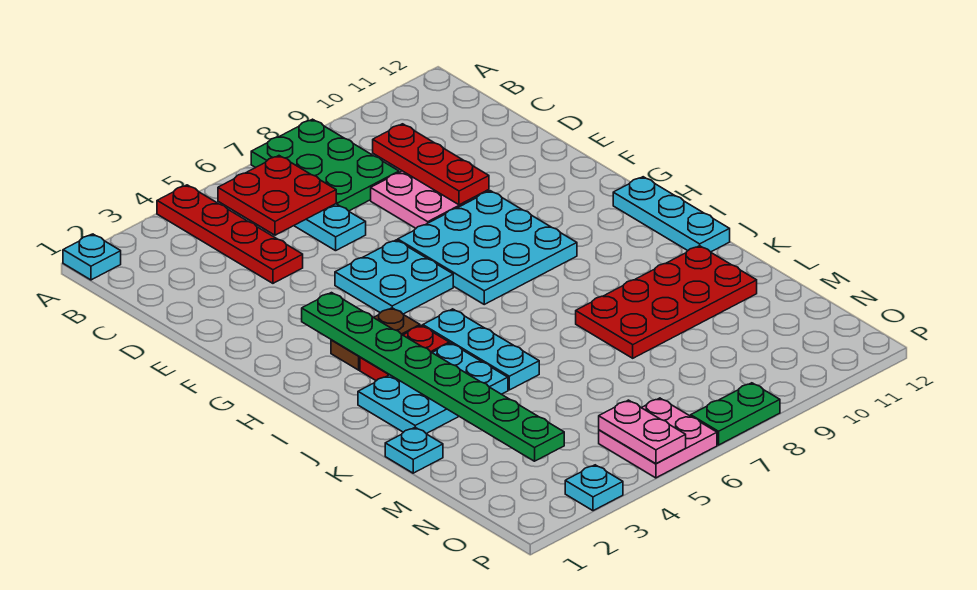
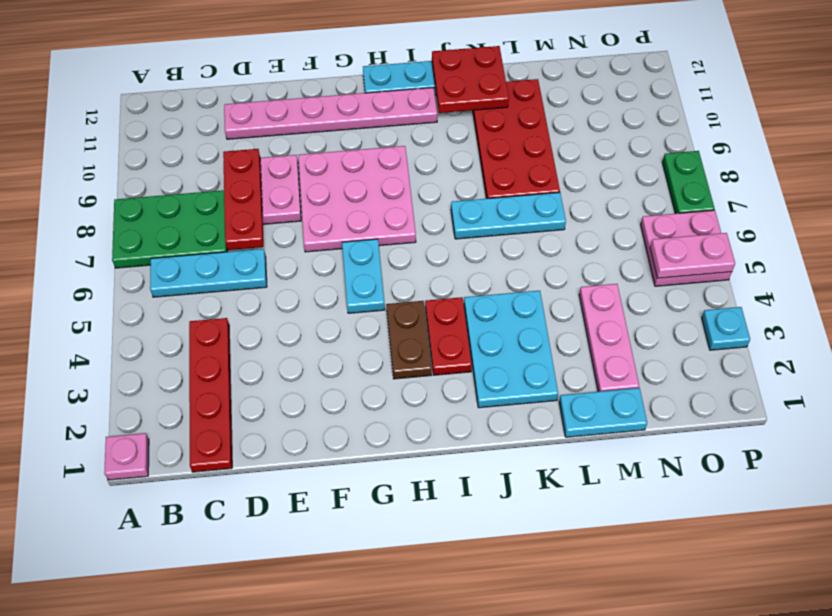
cyan 1x1 plate [63,234,121,280] -> pink 1x1 plate [104,433,149,480]
red 1x4 plate [157,185,303,283] -> red 1x4 plate turned to [189,318,232,472]
red 2x2 plate [218,156,336,235] -> red 2x2 plate moved to [432,46,509,113]
red 1x3 plate [373,124,489,205] -> red 1x3 plate turned to [223,149,264,250]
none -> pink 1x6 plate [224,88,437,139]
cyan 2x2 plate [335,240,453,314] -> cyan 1x2 plate [342,239,385,313]
cyan 3x3 plate [398,191,577,304] -> pink 3x3 plate [298,146,416,252]
green 1x8 plate [302,293,564,461] -> none
cyan 1x3 plate [423,309,539,390] -> cyan 1x3 plate moved to [451,192,566,239]
cyan 1x1 plate [385,427,443,473] -> cyan 1x2 plate [559,388,647,437]
none -> pink 1x3 plate [579,284,639,392]

